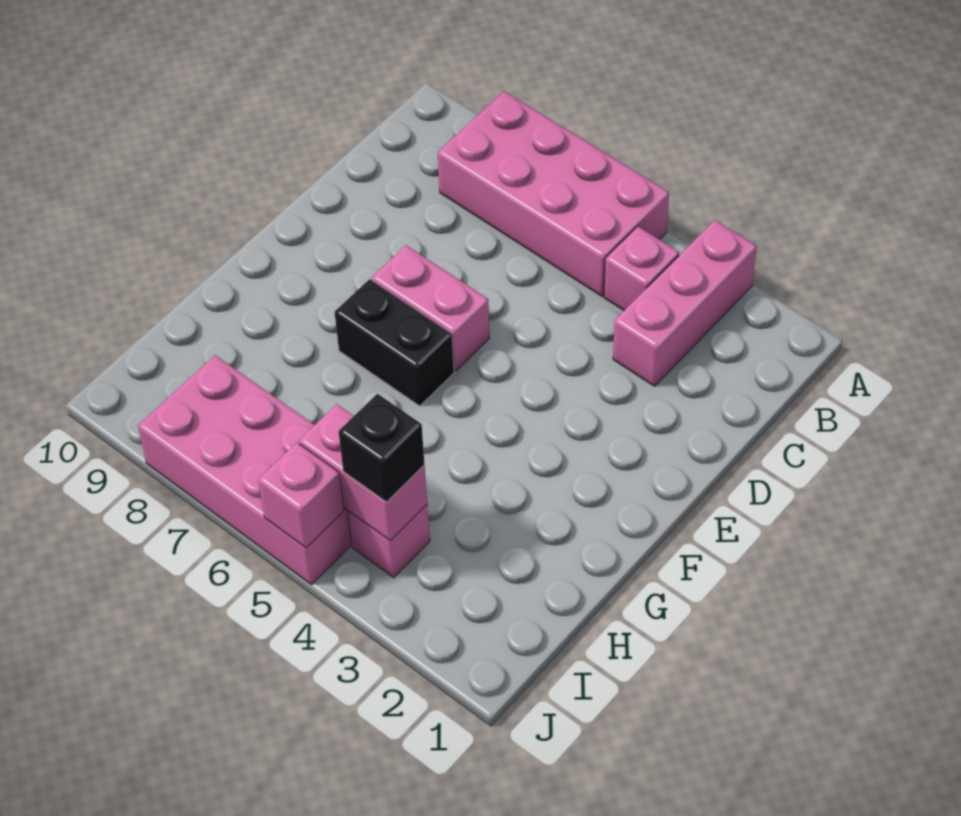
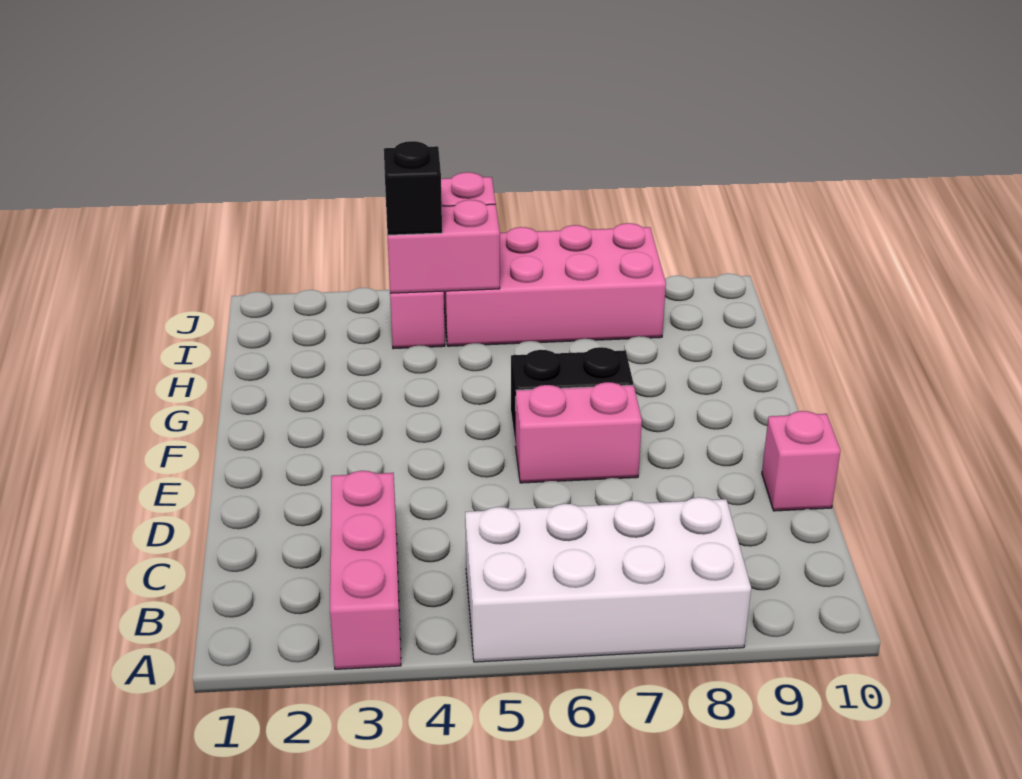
pink 2x4 brick [437,91,669,296] -> white 2x4 brick [465,497,751,662]
pink 1x1 brick [604,226,679,310] -> pink 1x1 brick moved to [762,411,841,511]

